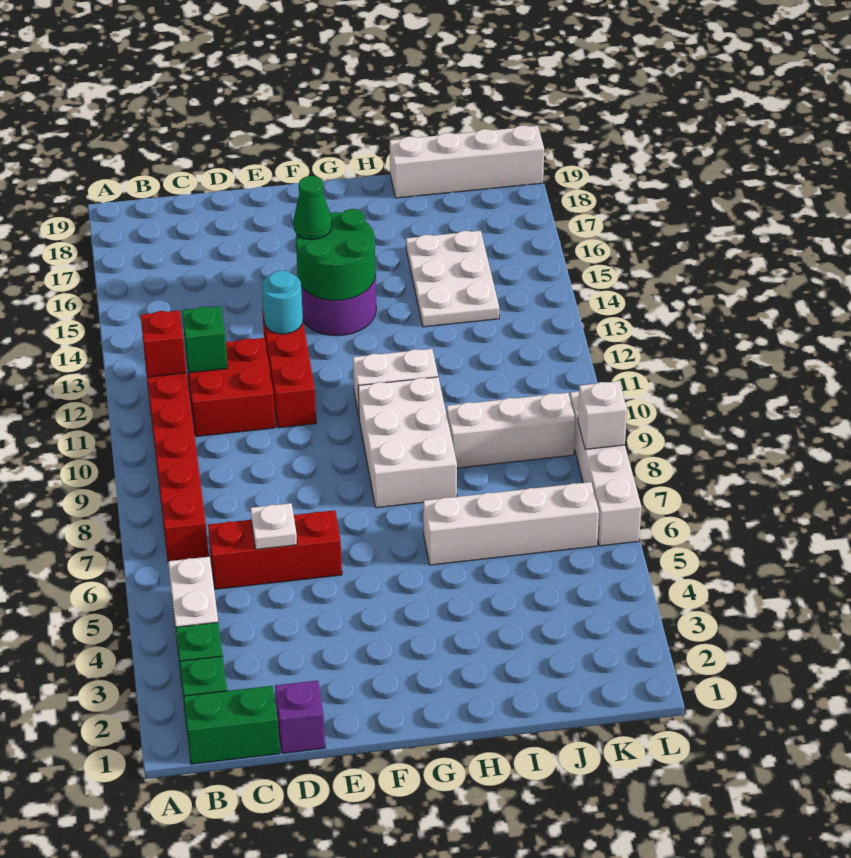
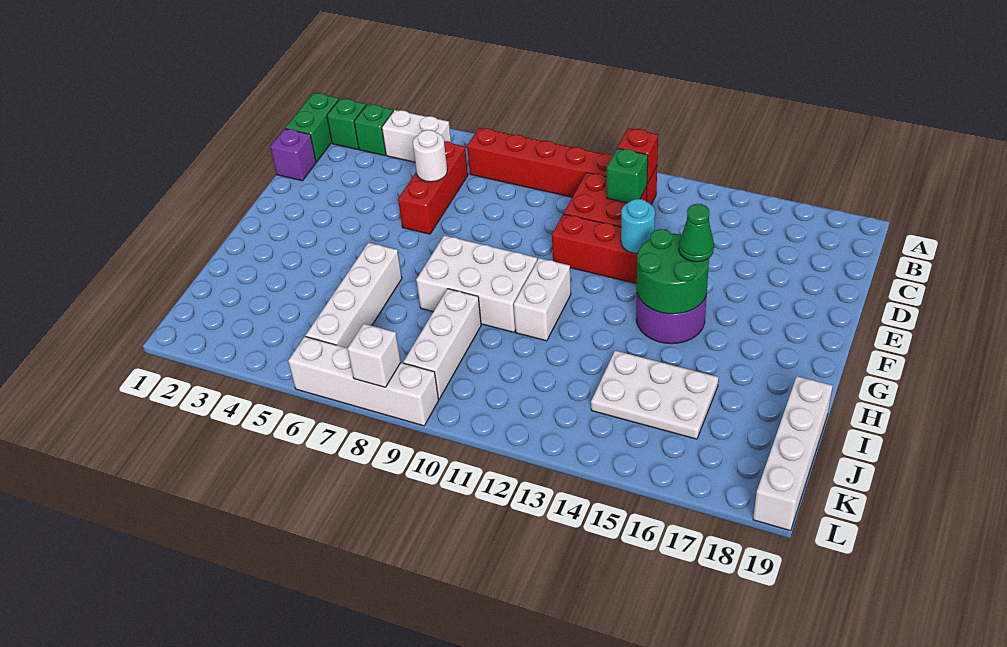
white 1x1 plate [250,503,297,549] -> white 1x1 round brick [413,130,447,182]

